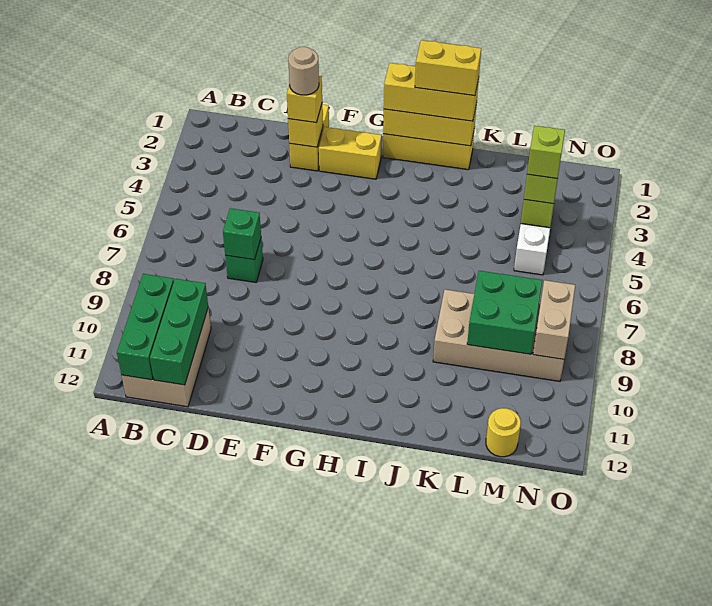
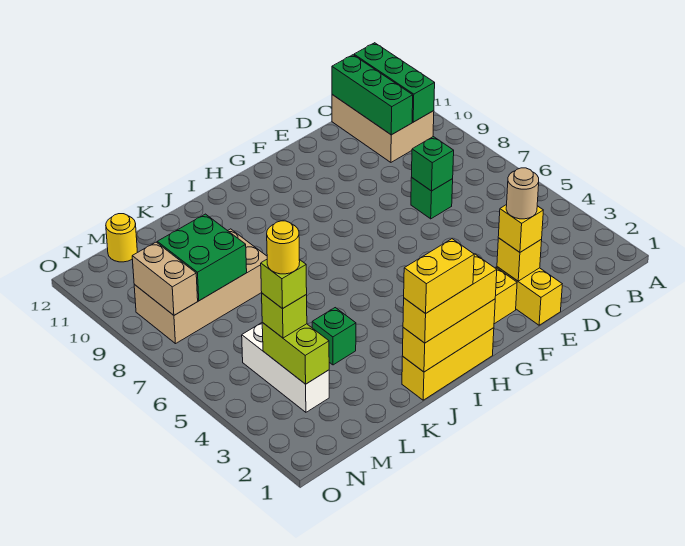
none -> green 1x1 brick [312,308,356,365]
none -> yellow 1x1 round brick [267,221,300,274]

